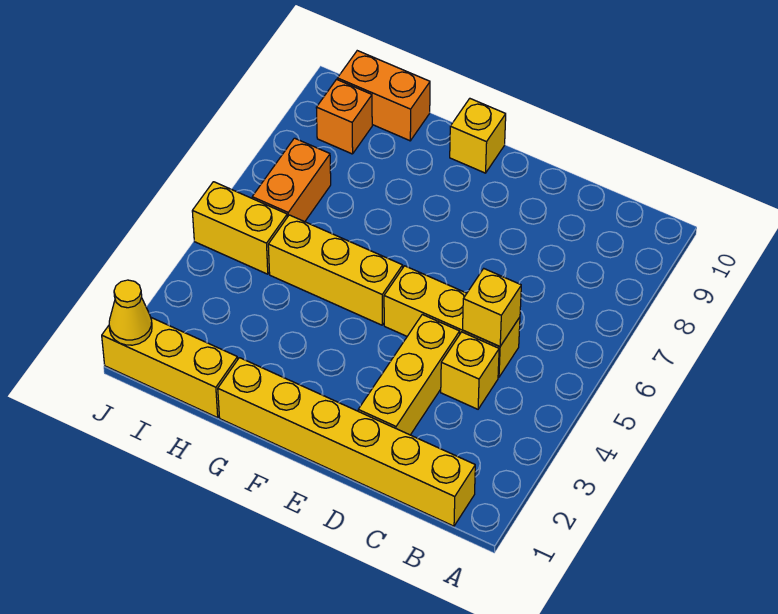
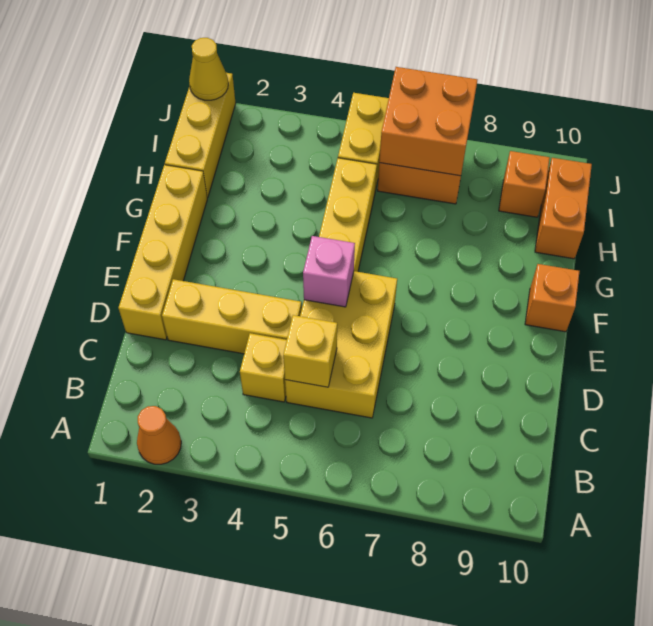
none -> orange 1x1 cone [137,406,181,464]
yellow 1x6 brick [218,358,475,526] -> yellow 1x4 brick [118,165,207,340]
yellow 1x3 brick [384,266,520,377] -> yellow 2x3 brick [285,271,397,418]
none -> pink 1x1 brick [303,236,355,307]
yellow 1x1 brick [450,99,506,173] -> orange 1x1 brick [525,264,580,332]
none -> orange 2x2 brick [379,67,477,176]

